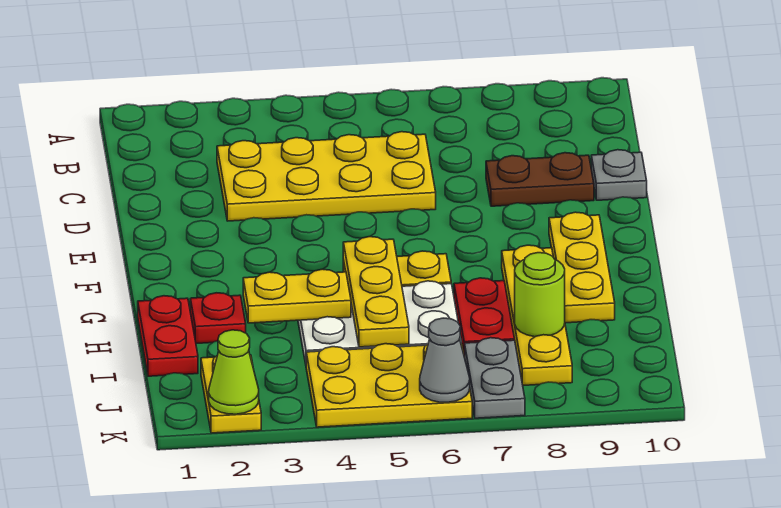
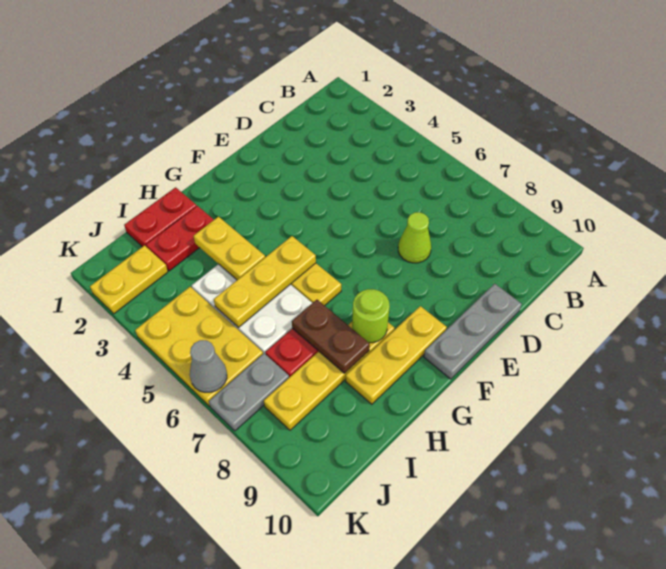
yellow 2x4 plate [217,132,436,221] -> none
brown 1x2 plate [486,153,594,206] -> brown 1x2 plate moved to [292,300,370,373]
grey 1x1 plate [591,150,647,200] -> grey 1x3 plate [424,284,522,379]
red 1x1 plate [190,293,246,344] -> red 1x2 plate [146,206,214,271]
lime 1x1 round brick [515,253,565,337] -> lime 1x1 round brick moved to [352,289,390,343]
lime 1x1 cone [209,330,259,414] -> lime 1x1 cone moved to [398,212,431,263]

